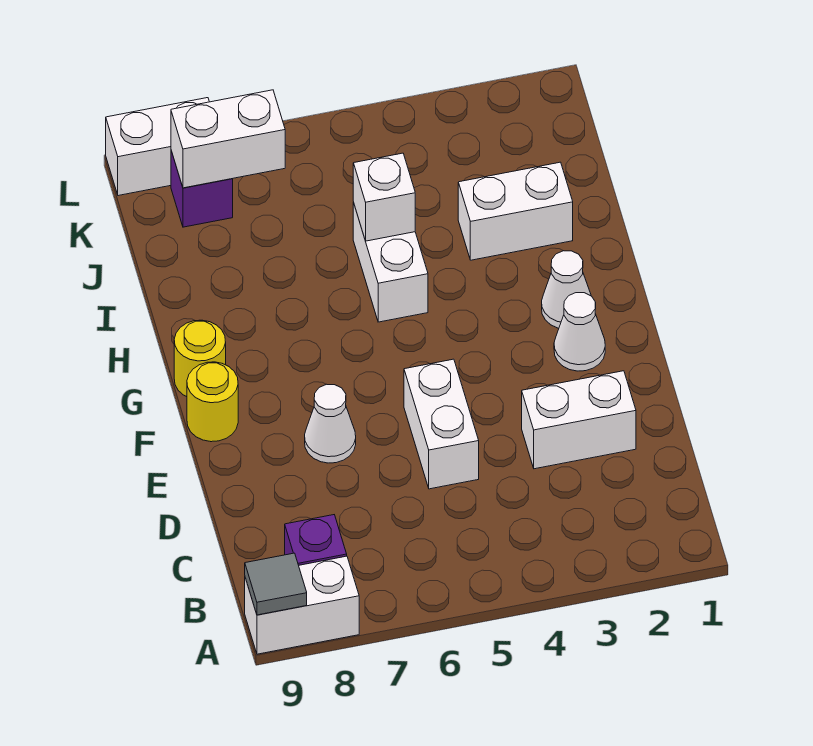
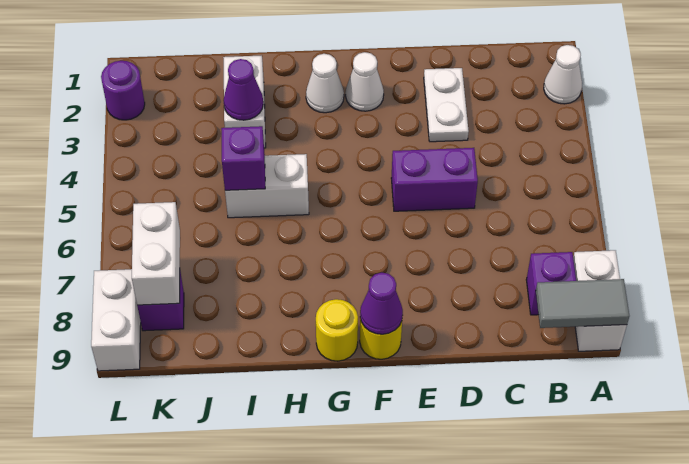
grey 1x1 tile [245,553,307,615] -> grey 1x2 tile [536,279,629,328]
white 1x2 brick [522,371,636,469] -> white 1x2 plate [424,68,469,142]
white 1x2 brick [404,359,479,489] -> purple 1x2 brick [391,148,478,211]
white 1x1 cone [305,384,356,463] -> white 1x1 cone moved to [544,45,582,104]
none -> purple 1x1 cone [360,273,403,334]
none -> purple 1x1 cone [224,59,263,120]
white 1x1 brick [353,153,415,241] -> purple 1x1 brick [221,126,265,190]
none -> purple 1x1 round brick [101,61,145,120]

